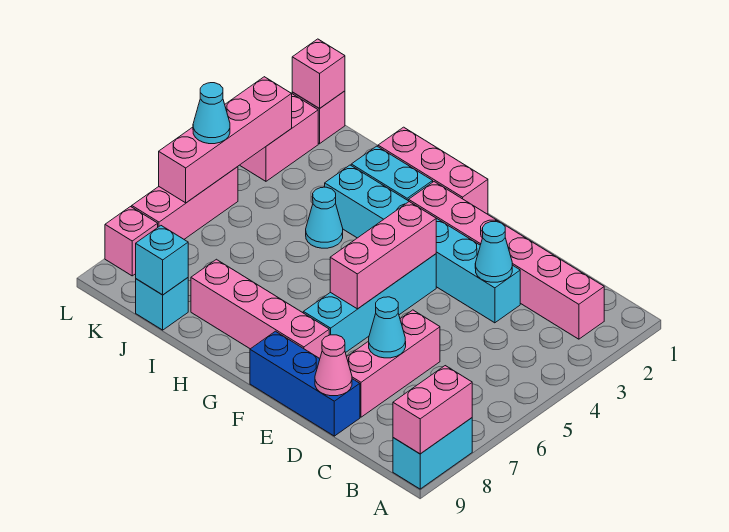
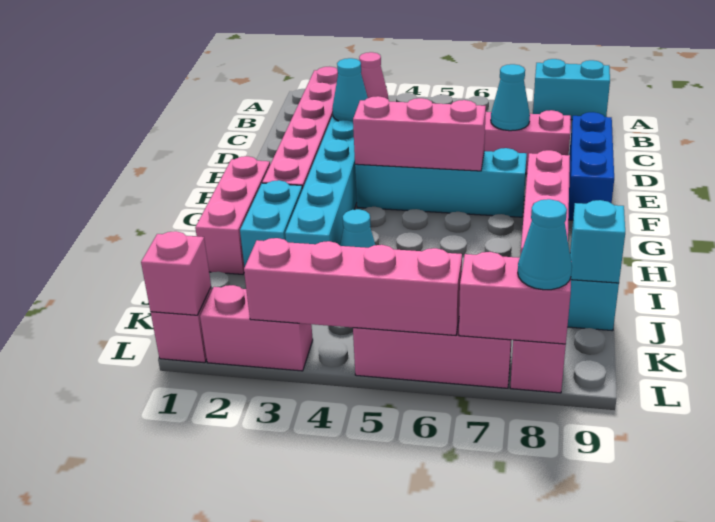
pink 1x2 brick [393,366,472,454] -> pink 1x2 brick moved to [459,252,571,344]
pink 1x1 cone [315,335,352,396] -> pink 1x1 cone moved to [359,52,388,99]
cyan 1x1 cone [193,83,230,144] -> cyan 1x1 cone moved to [518,199,572,290]

